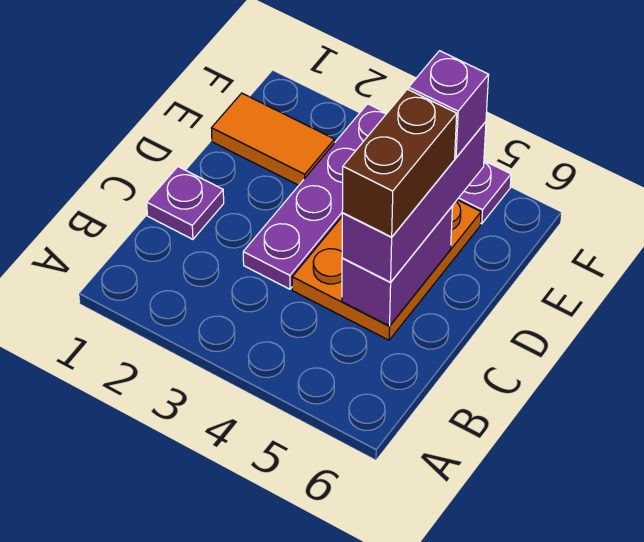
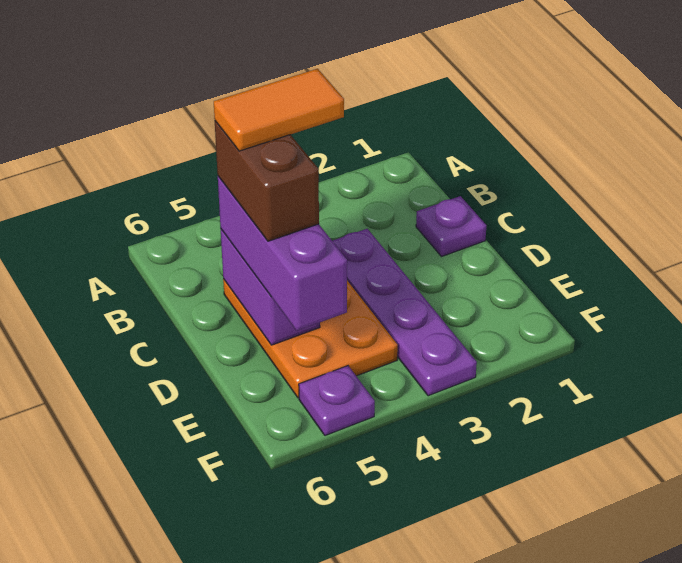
orange 1x2 tile [211,93,335,185] -> orange 1x2 tile moved to [214,69,344,151]
purple 1x1 brick [409,51,489,158] -> none

